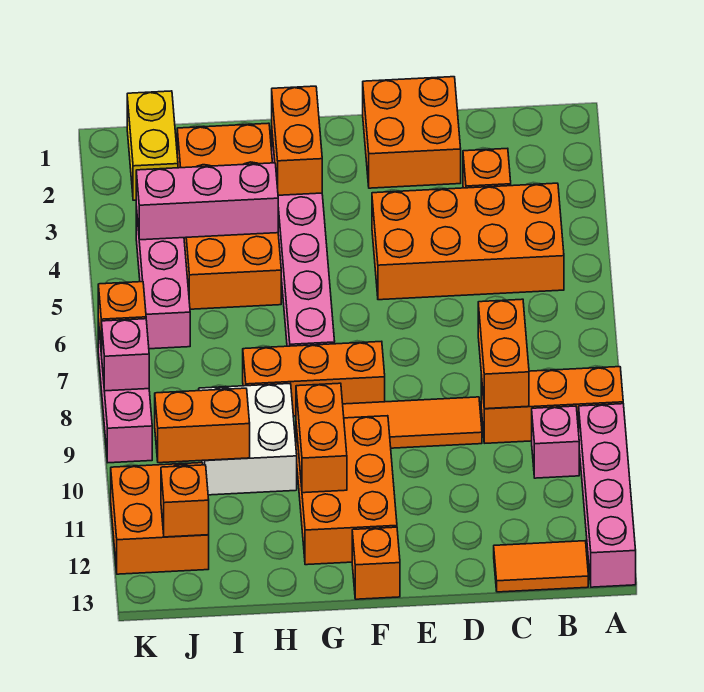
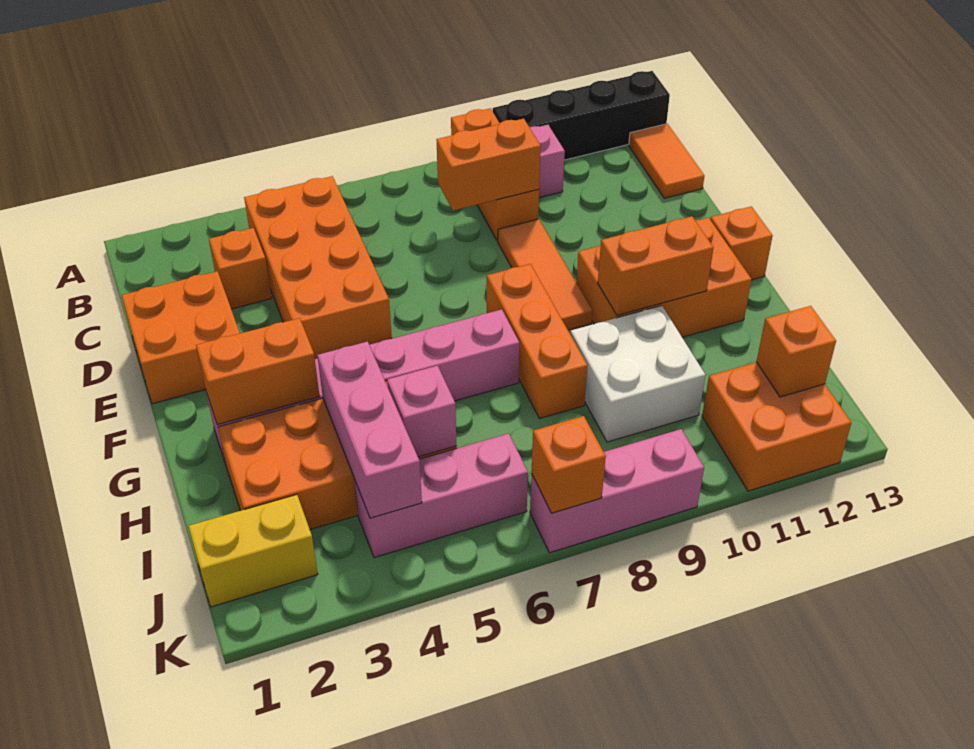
pink 1x4 brick [579,404,636,587] -> black 1x4 brick [493,71,670,160]
orange 1x2 brick [155,388,250,463] -> none
pink 1x1 brick [101,319,149,391] -> pink 1x1 brick moved to [387,366,456,457]

